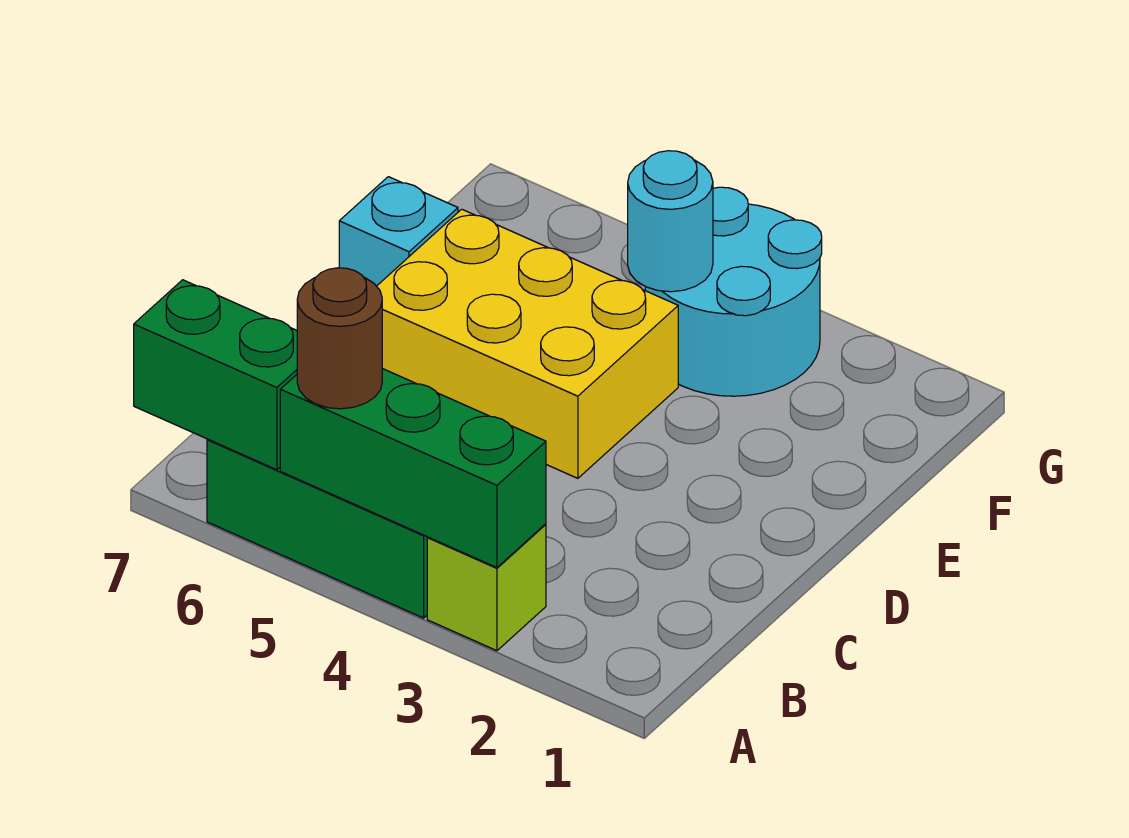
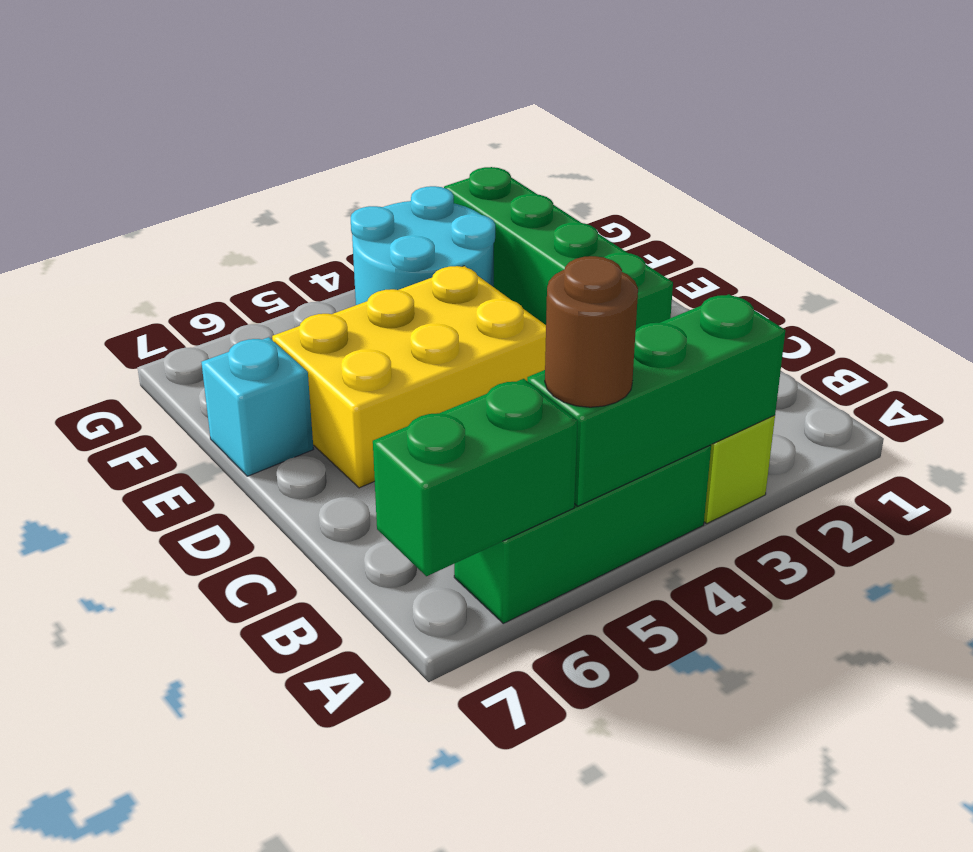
none -> green 1x4 brick [444,167,673,329]
cyan 1x1 round brick [628,151,713,292] -> none

